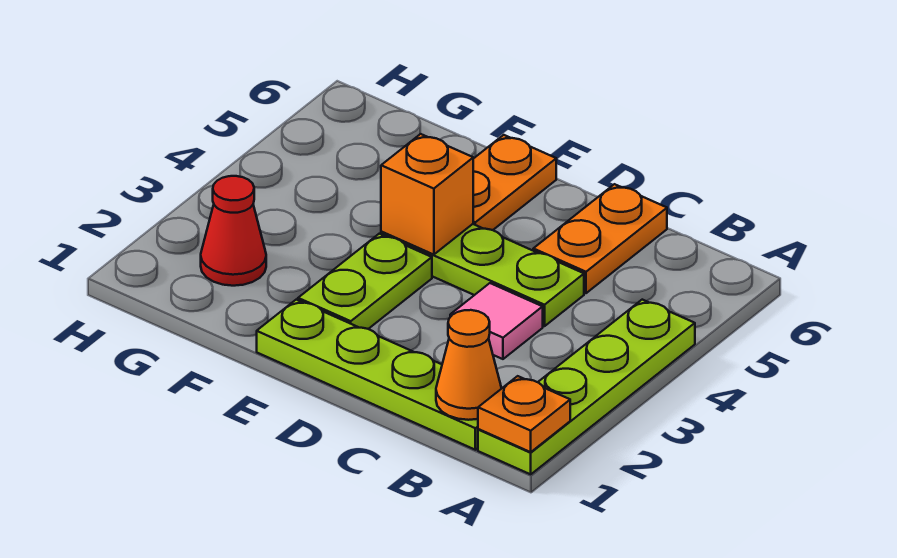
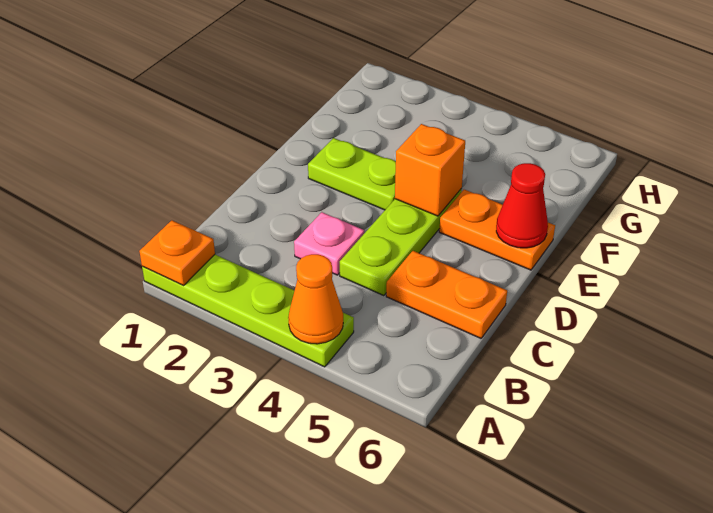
lime 1x4 plate [257,300,478,450] -> none
orange 1x1 cone [436,310,502,420] -> orange 1x1 cone moved to [288,254,343,344]
pink 1x1 tile [450,283,543,359] -> pink 1x1 plate [294,212,364,275]
red 1x1 cone [201,176,266,286] -> red 1x1 cone moved to [496,163,548,248]

